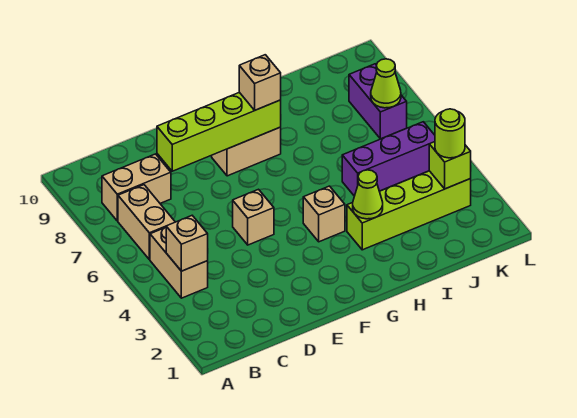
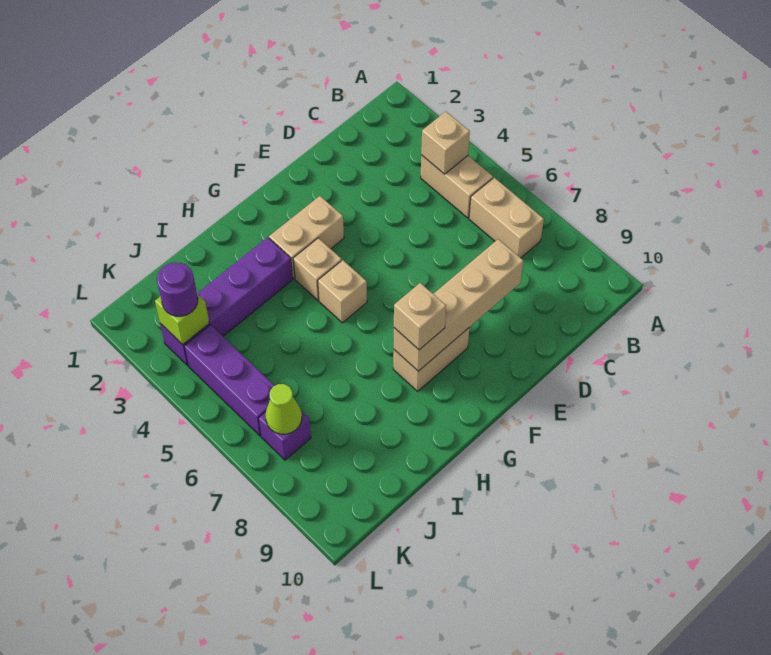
tan 1x2 brick [102,154,171,221] -> tan 1x2 brick moved to [269,196,344,278]
lime 1x4 brick [157,92,281,171] -> tan 1x4 brick [394,239,523,371]
tan 1x1 brick [233,189,274,245] -> tan 1x1 brick moved to [318,260,367,323]
lime 1x4 brick [347,171,471,250] -> purple 1x4 brick [160,237,293,365]
lime 1x1 cone [353,170,383,219] -> none
purple 1x3 brick [342,122,435,196] -> purple 1x3 brick turned to [184,325,275,436]
lime 1x1 round brick [435,109,465,158] -> purple 1x1 round brick [157,262,198,316]
purple 1x2 brick [349,64,407,139] -> purple 1x1 brick [258,411,311,460]

